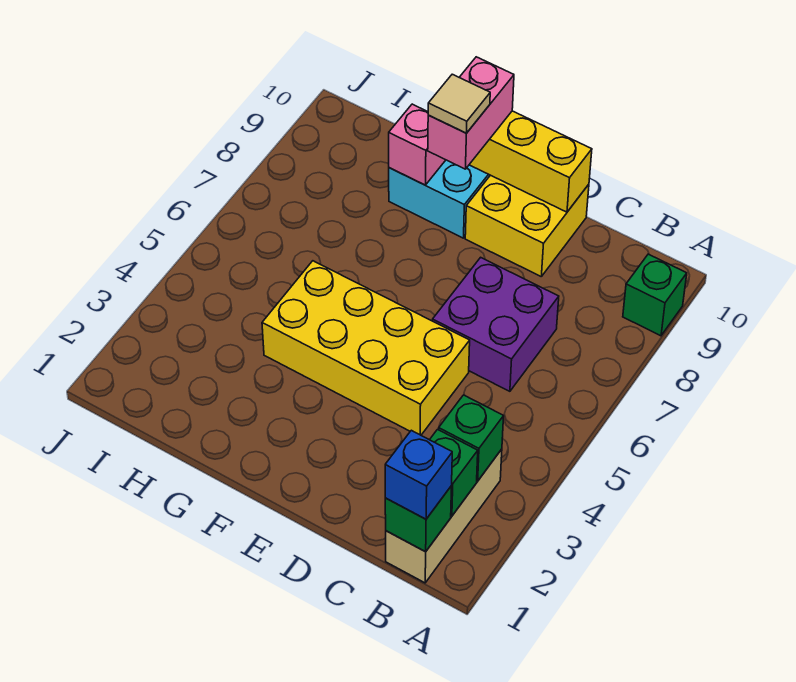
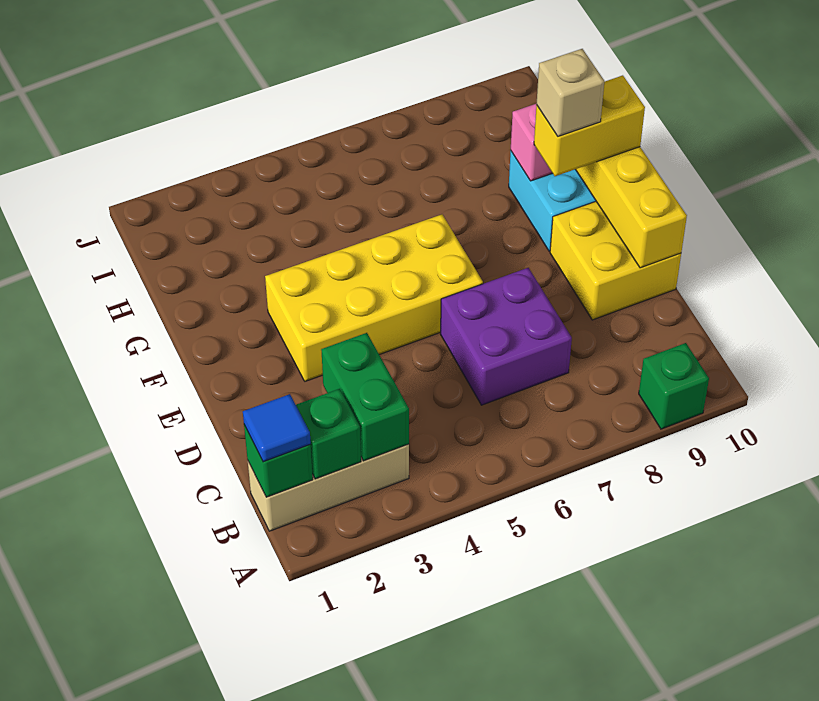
blue 1x1 brick [385,430,452,519] -> blue 1x1 tile [243,394,311,462]
green 1x1 brick [439,395,504,481] -> green 1x2 brick [321,333,409,461]
yellow 2x4 brick [262,261,470,435] -> yellow 2x4 brick turned to [265,214,483,381]
pink 1x2 brick [428,57,514,169] -> yellow 1x2 brick [534,75,645,176]
tan 1x1 tile [428,74,490,133] -> tan 1x1 brick [537,49,605,136]

